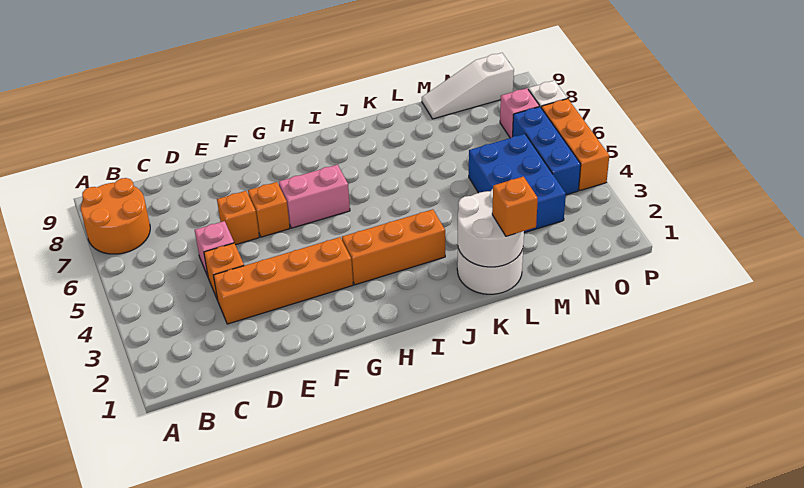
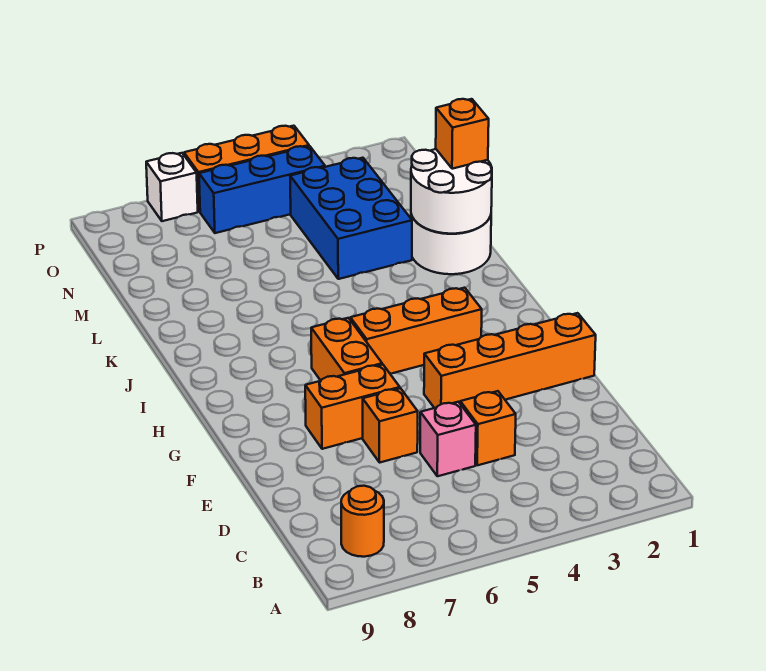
orange 2x2 round brick [81,178,150,254] -> orange 1x1 round brick [341,486,384,557]
orange 1x4 brick [213,237,353,324] -> orange 1x4 brick turned to [424,313,596,408]
orange 1x1 brick [248,182,290,237] -> orange 1x2 brick [305,364,400,449]
pink 1x2 brick [279,165,350,228] -> orange 1x2 brick [311,318,382,381]
orange 1x3 brick [342,209,445,285] -> orange 1x3 brick turned to [350,288,482,373]
blue 2x3 brick [469,134,566,233] -> blue 2x3 brick turned to [290,158,412,279]
white 1x3 slope [422,53,514,119] -> none
pink 1x1 brick [500,88,540,138] -> none

